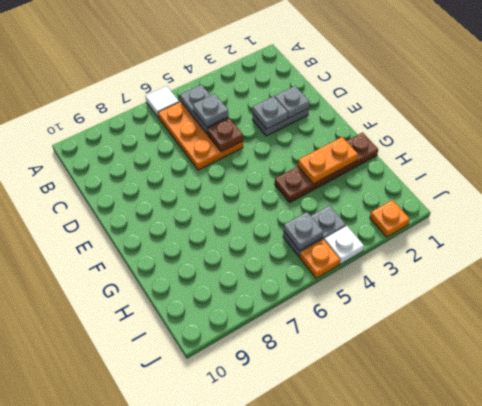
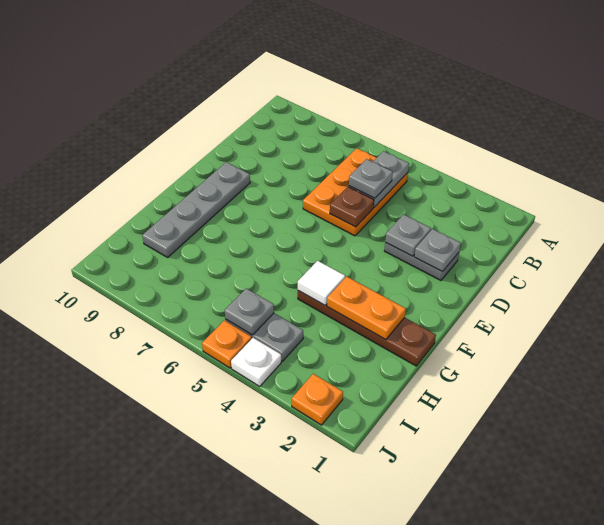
white 1x1 tile [146,86,179,118] -> white 1x1 tile moved to [298,261,345,306]
none -> grey 1x4 plate [142,162,250,257]

